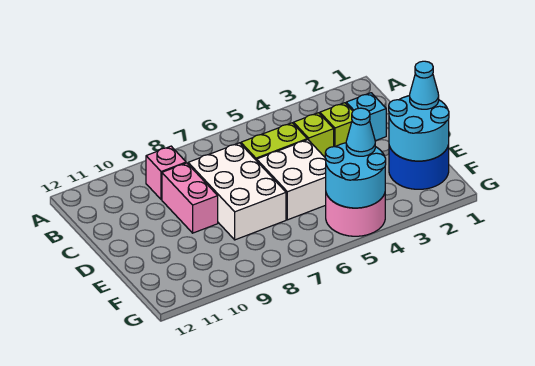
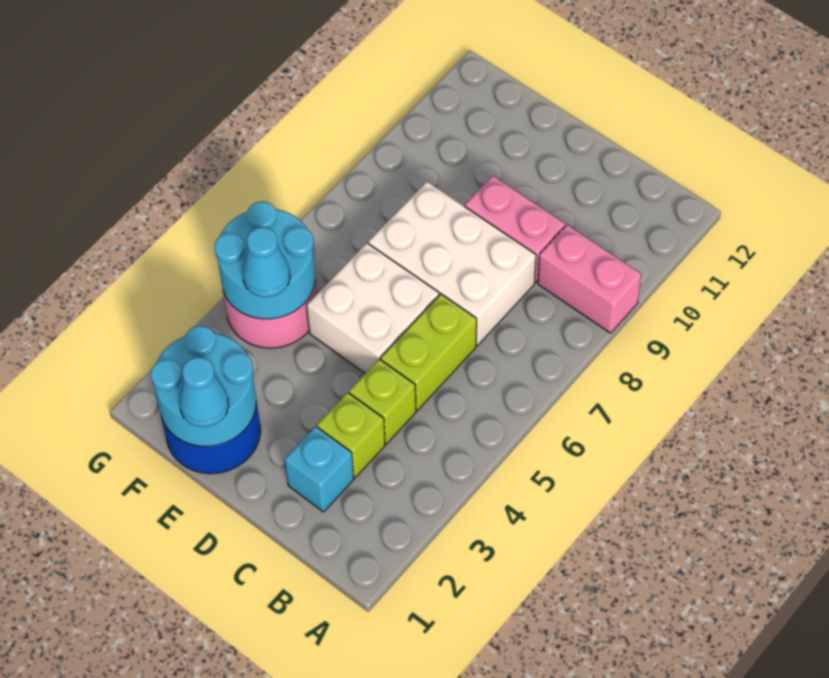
pink 1x1 brick [146,146,186,200] -> pink 1x2 brick [538,225,641,333]

